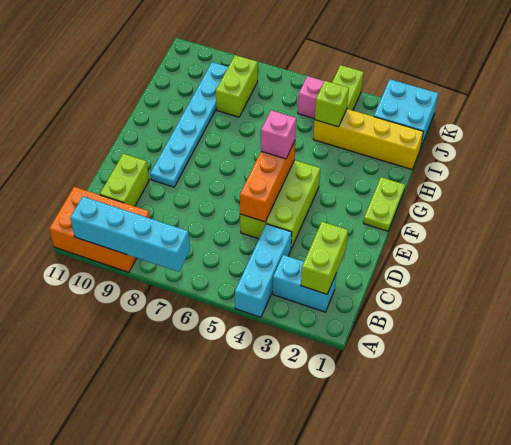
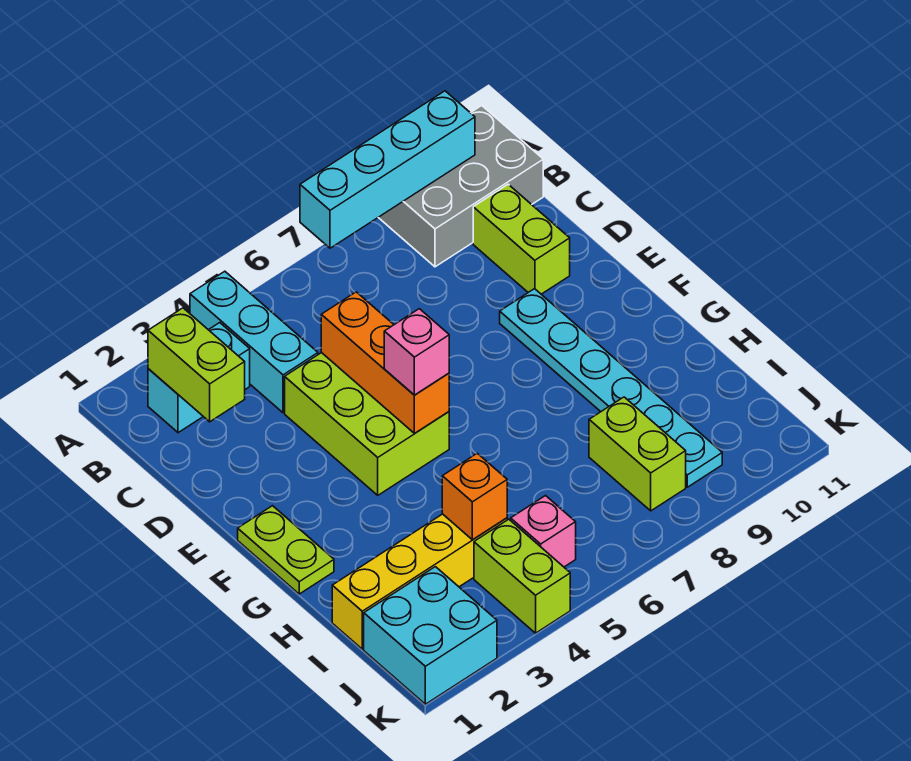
orange 2x3 brick [49,187,150,272] -> grey 2x3 brick [378,106,543,267]
lime 1x1 brick [315,81,349,127] -> orange 1x1 brick [442,453,507,540]

